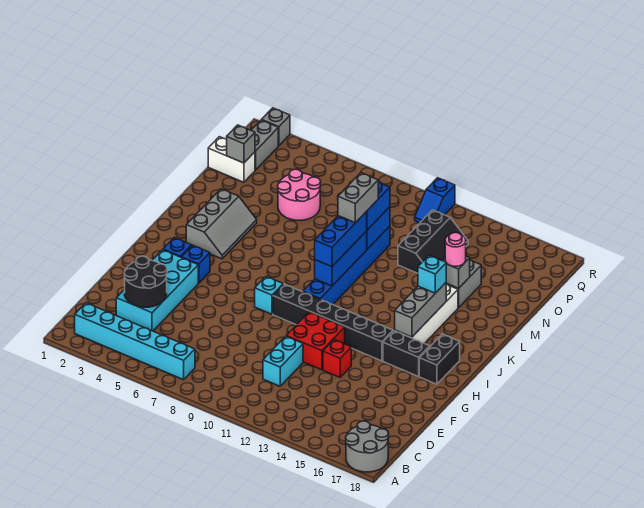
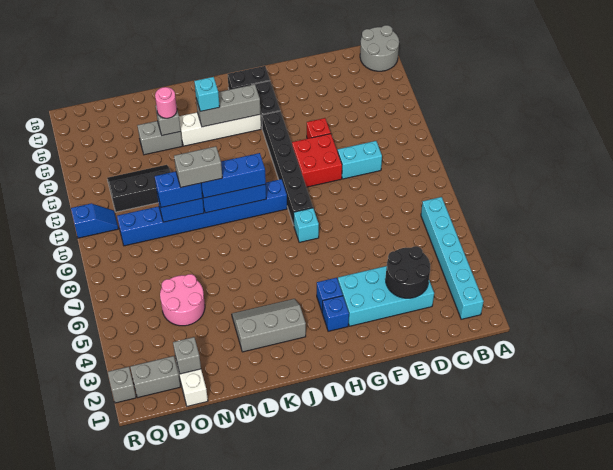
blue 1x6 brick [303,226,390,305] -> blue 1x8 brick [117,179,287,246]

